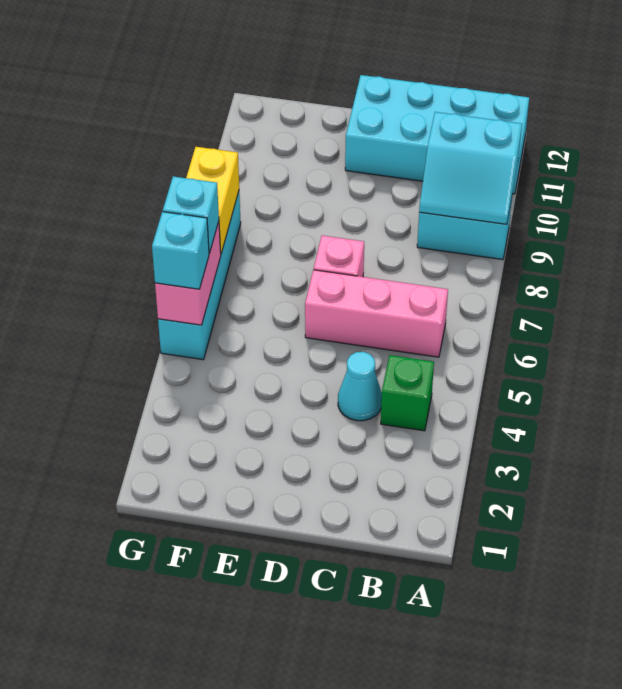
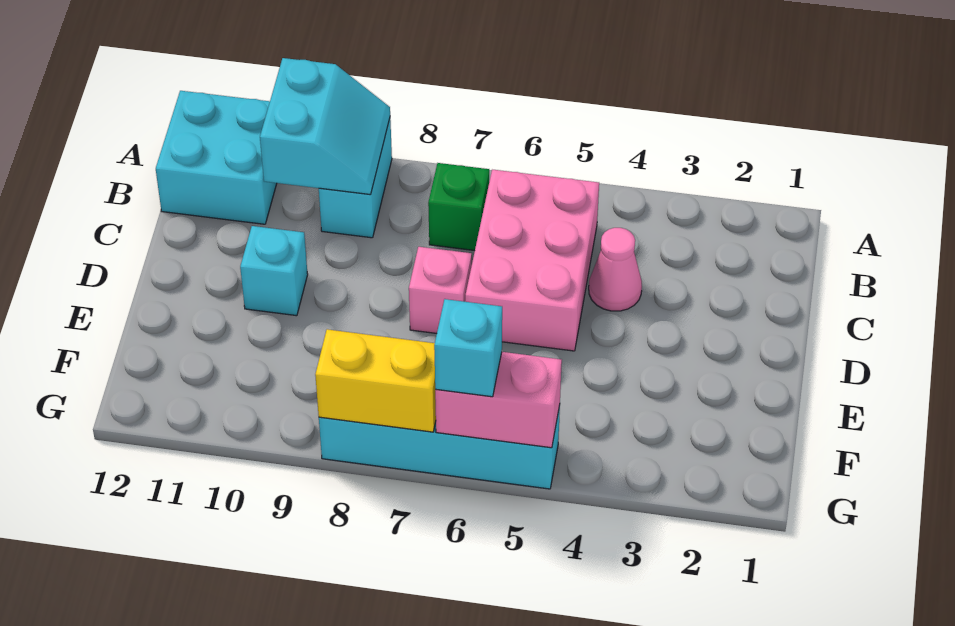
cyan 2x4 brick [345,75,529,194] -> cyan 2x2 brick [156,91,277,224]
green 1x1 brick [381,355,434,431] -> green 1x1 brick moved to [428,163,489,251]
pink 1x3 brick [305,270,448,357] -> pink 2x3 brick [465,170,599,351]
cyan 1x1 cone [338,352,382,421] -> pink 1x1 cone [589,228,642,311]
cyan 1x1 brick [152,212,209,289] -> cyan 1x1 brick moved to [240,226,308,316]

